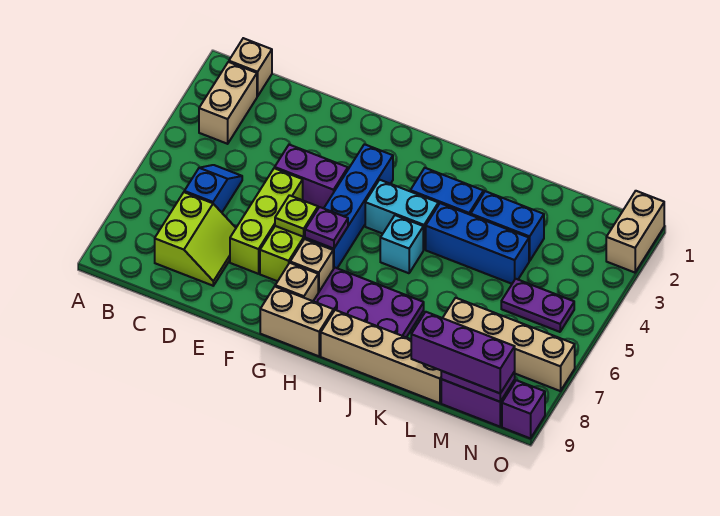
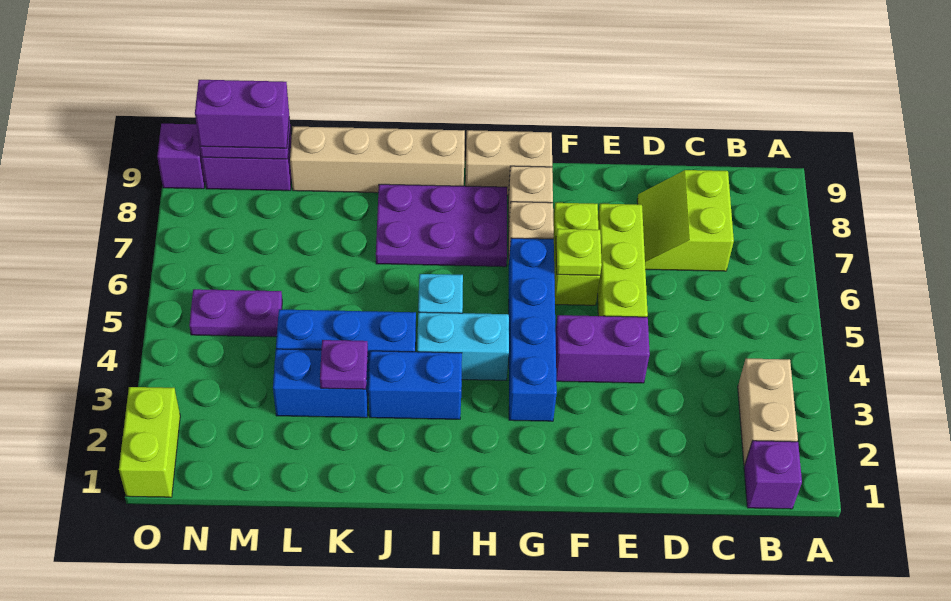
tan 1x1 brick [229,38,272,96] -> purple 1x1 brick [744,441,802,509]
blue 1x2 slope [184,165,242,212] -> none
purple 1x1 plate [305,207,348,249] -> purple 1x1 plate moved to [320,340,368,389]
tan 1x4 brick [443,298,575,391] -> none
purple 1x3 brick [411,312,515,393] -> purple 1x2 brick [195,80,289,148]
tan 1x2 brick [606,191,664,273] -> lime 1x2 brick [119,387,180,497]

